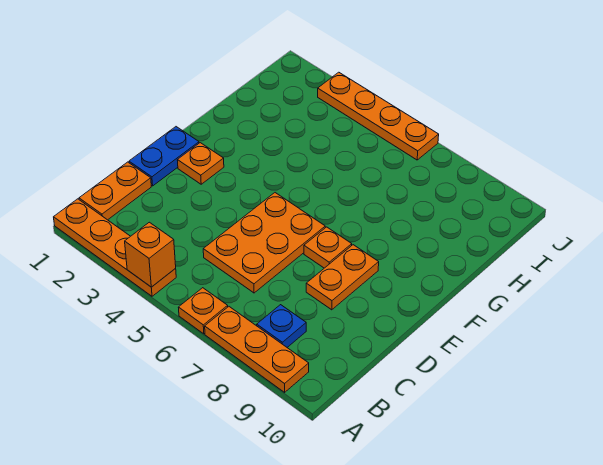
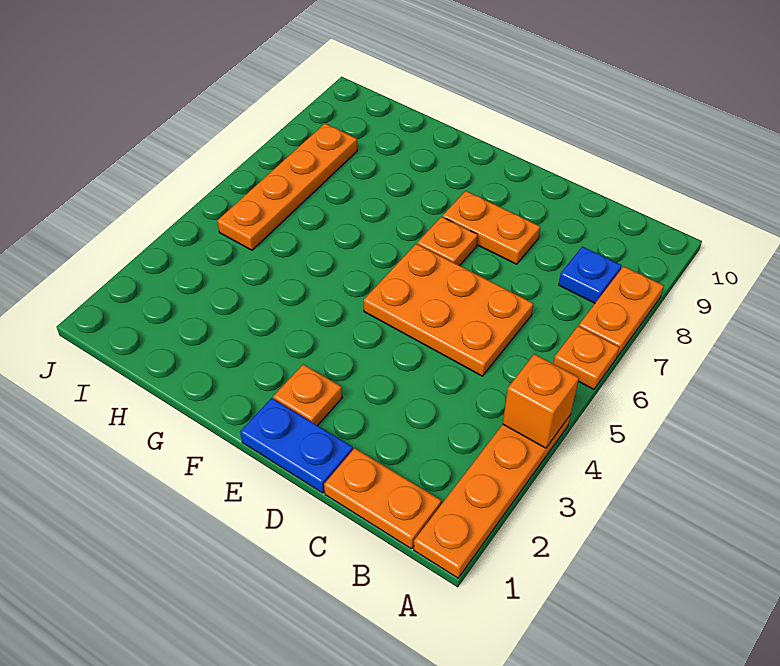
orange 1x3 plate [205,307,309,392] -> orange 1x2 plate [579,266,664,357]
orange 1x4 plate [318,72,439,160] -> orange 1x4 plate moved to [217,123,357,250]

